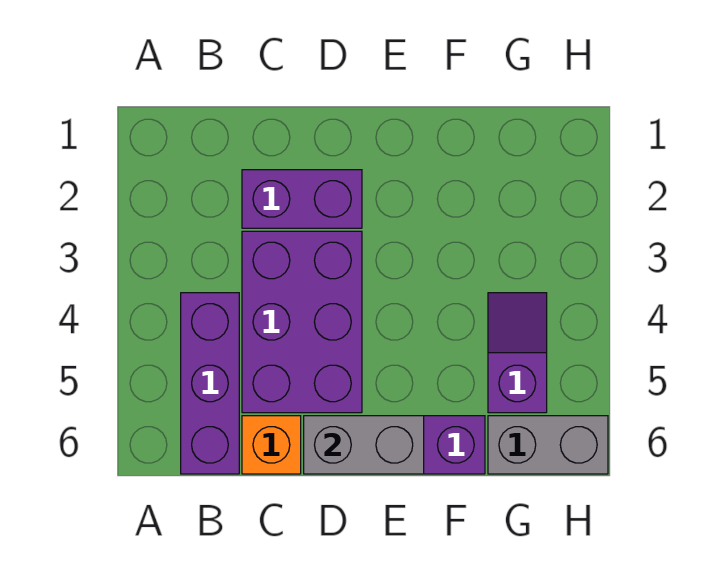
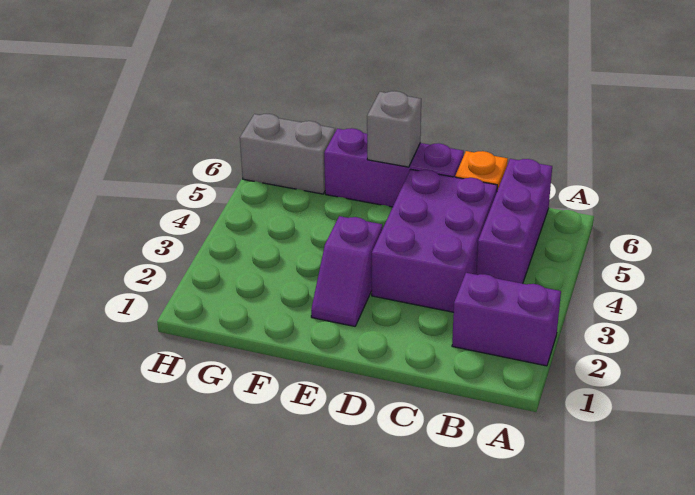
purple 1x2 brick [242,170,362,228] -> purple 1x2 brick moved to [452,273,561,366]
grey 1x2 brick [304,416,424,474] -> grey 1x1 brick [367,91,421,167]
purple 1x2 slope [488,293,547,413] -> purple 1x2 slope moved to [311,216,382,326]

